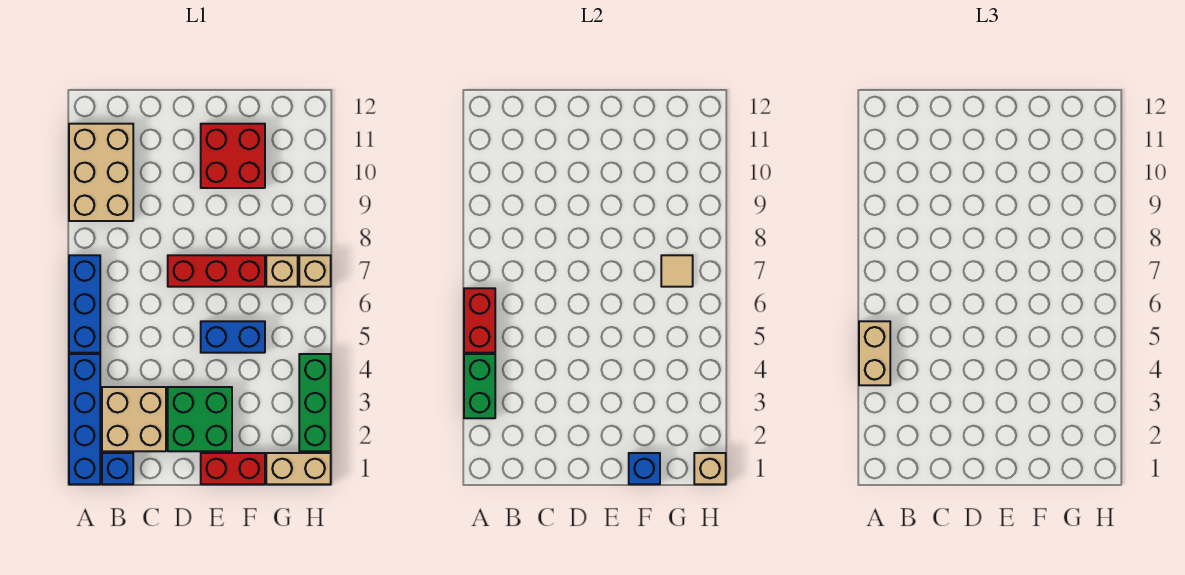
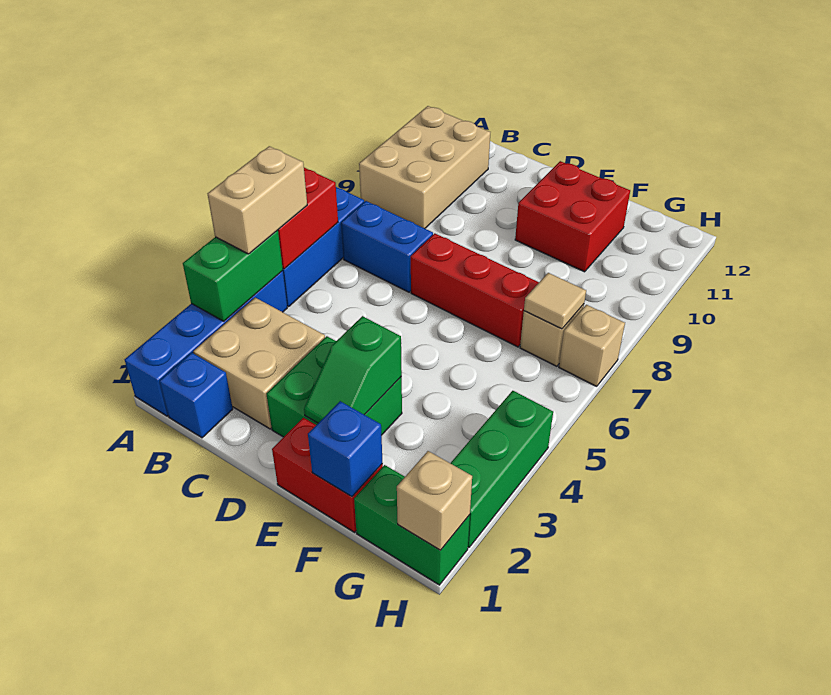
none -> green 1x2 slope [304,316,402,423]
blue 1x2 brick [201,321,265,353] -> blue 1x2 brick moved to [341,201,433,292]
tan 1x2 brick [266,453,331,484] -> green 1x2 brick [354,465,470,585]

